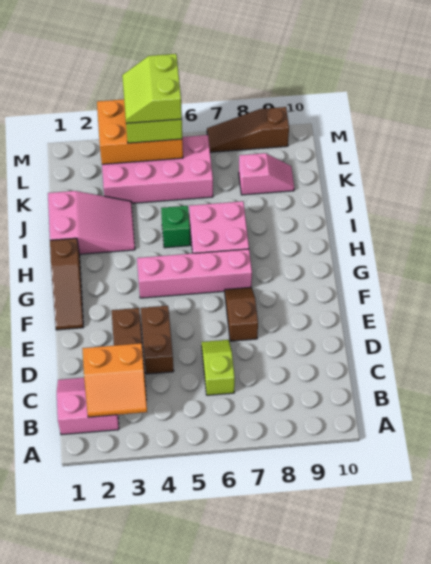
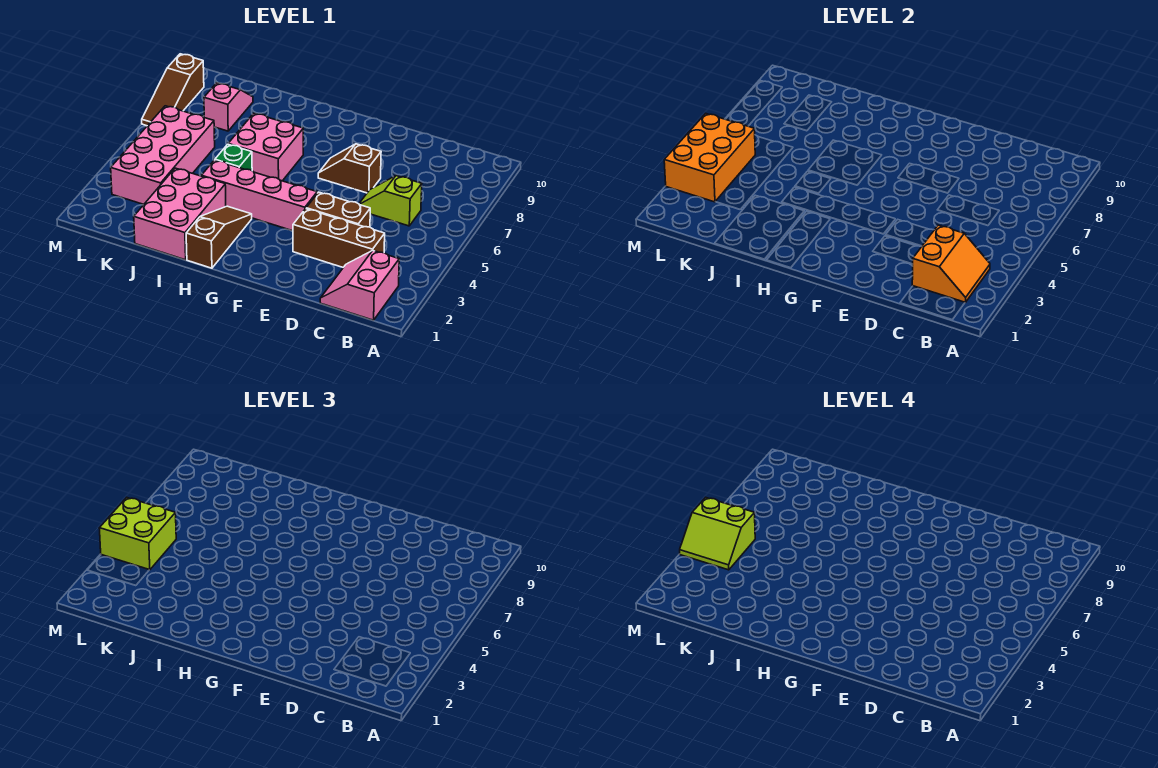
brown 1x3 slope [50,238,83,330] -> brown 1x3 slope turned to [186,206,252,268]
pink 1x4 brick [137,249,252,298] -> pink 1x4 brick turned to [201,160,317,231]
pink 2x3 slope [48,191,135,254] -> pink 2x3 brick [134,168,226,260]

